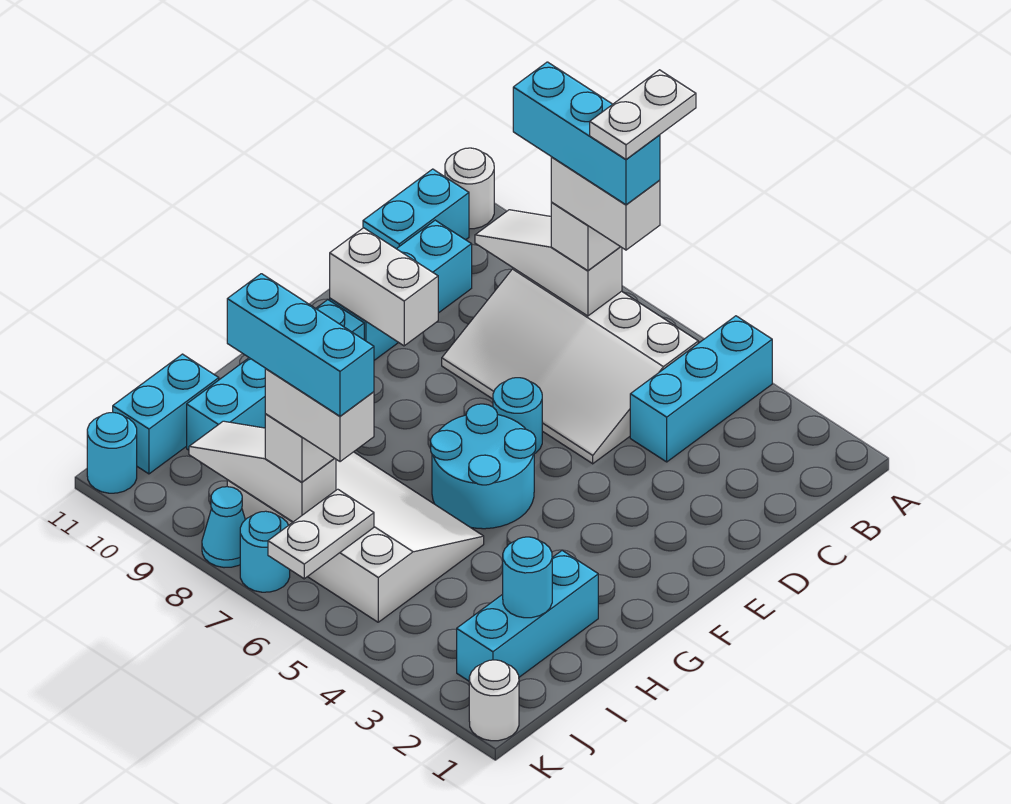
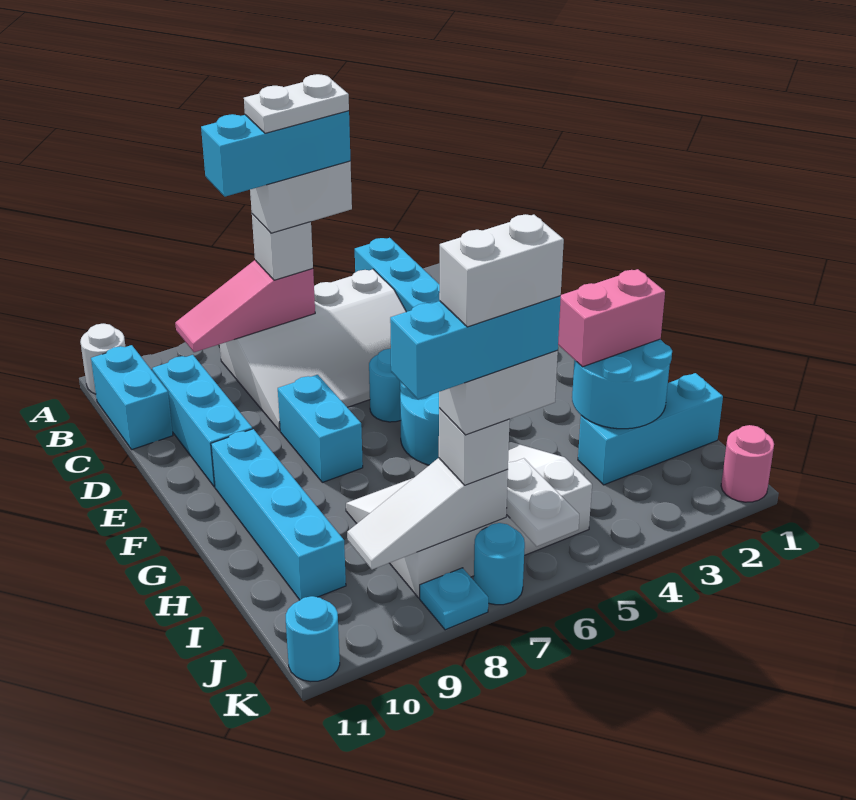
white 1x2 plate [590,70,696,159] -> white 1x2 plate turned to [244,74,349,133]
white 1x3 slope [475,210,622,316] -> pink 1x3 slope [175,260,315,352]
white 1x2 brick [330,228,438,346] -> white 1x2 brick moved to [439,214,564,327]
cyan 1x3 brick [457,551,598,681] -> cyan 1x3 brick turned to [578,373,723,485]
none -> pink 1x2 brick [558,269,665,367]
cyan 1x1 round brick [503,537,552,618] -> cyan 2x2 round brick [572,339,672,429]
cyan 1x2 brick [113,354,219,474] -> cyan 1x2 brick moved to [278,375,363,482]
white 1x1 round brick [469,660,519,741] -> pink 1x1 round brick [721,425,774,502]
cyan 1x1 cone [202,487,245,568] -> cyan 1x1 plate [420,568,488,630]

